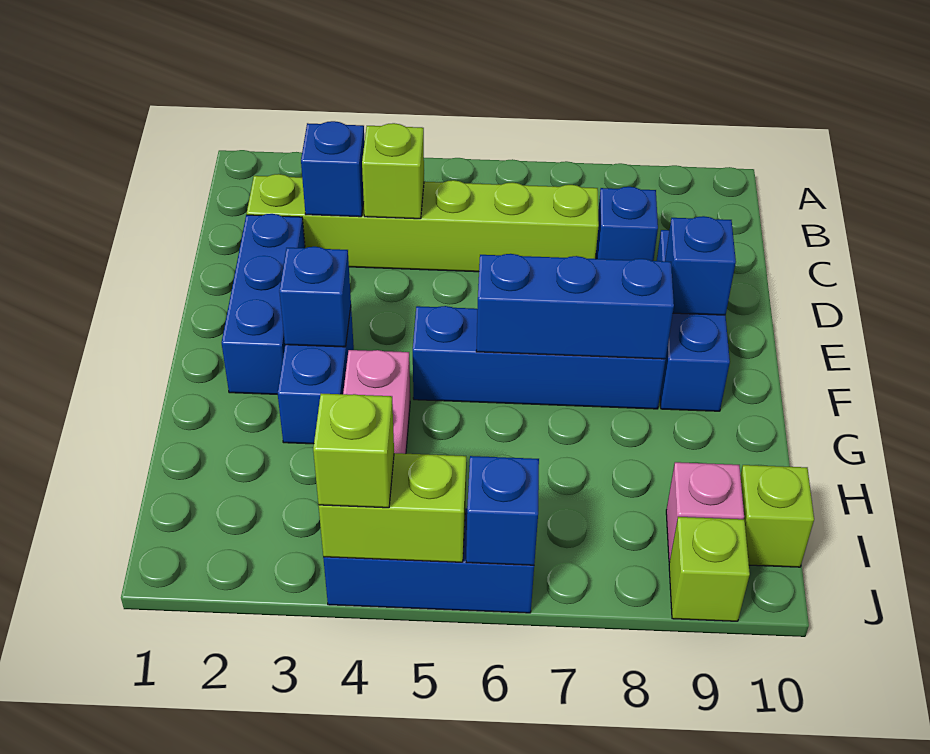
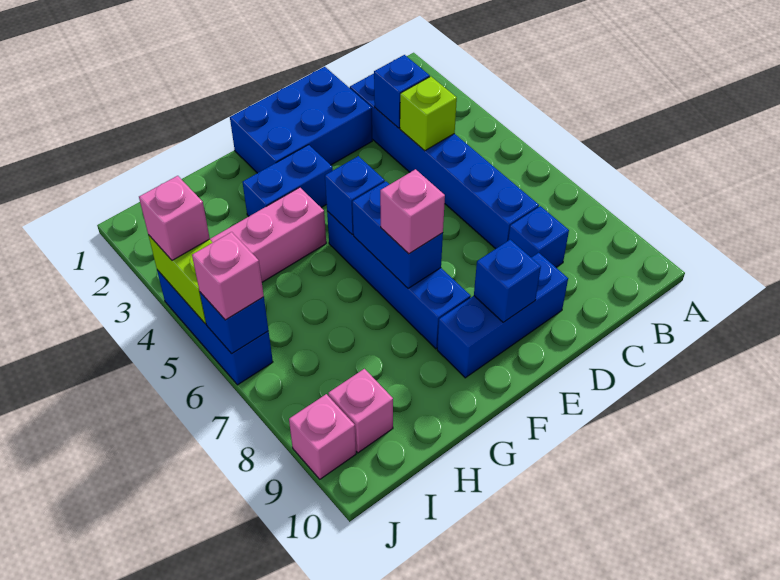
lime 1x6 brick [247,174,599,272] -> blue 1x6 brick [350,74,539,249]
blue 1x3 brick [222,214,305,394] -> blue 2x3 brick [230,67,372,173]
blue 1x1 brick [279,247,351,347] -> blue 1x1 brick moved to [325,156,385,235]
blue 1x3 brick [476,254,674,359] -> blue 1x2 brick [352,181,443,288]
none -> pink 1x1 brick [380,169,445,254]
lime 1x1 brick [740,465,814,567] -> none
lime 1x1 brick [313,394,394,508] -> pink 1x1 brick [139,176,210,260]
none -> pink 1x1 brick [192,232,264,320]
lime 1x1 brick [669,517,750,621] -> pink 1x1 brick [289,394,356,479]

